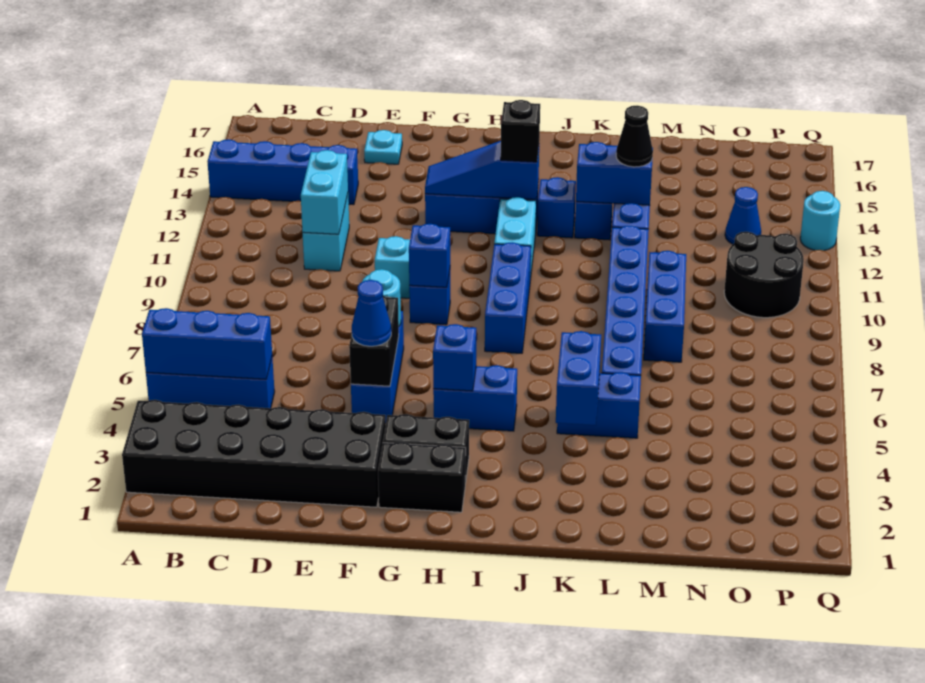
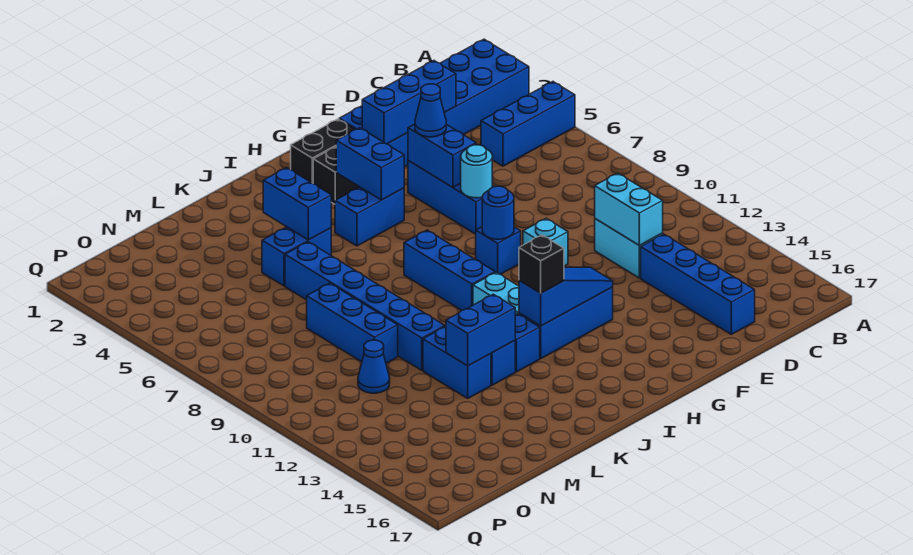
black 2x6 brick [122,400,385,507] -> blue 2x6 brick [339,39,529,167]
blue 1x3 brick [142,308,272,379] -> blue 1x3 brick moved to [362,61,456,144]
blue 1x4 brick [207,139,358,205] -> blue 1x4 brick turned to [641,234,755,334]
cyan 1x1 plate [364,130,402,164] -> none
black 1x2 brick [349,295,399,386] -> blue 1x2 brick [408,124,476,188]
blue 1x1 brick [409,224,450,287] -> blue 1x1 round brick [482,186,514,239]
blue 1x1 brick [433,324,476,391] -> blue 1x2 brick [336,128,404,200]
black 1x1 cone [616,106,653,167] -> none
black 2x2 round brick [724,232,804,318] -> none
blue 1x1 cone [725,187,761,244] -> blue 1x1 cone moved to [358,340,390,393]
cyan 1x1 round brick [800,191,840,251] -> none

